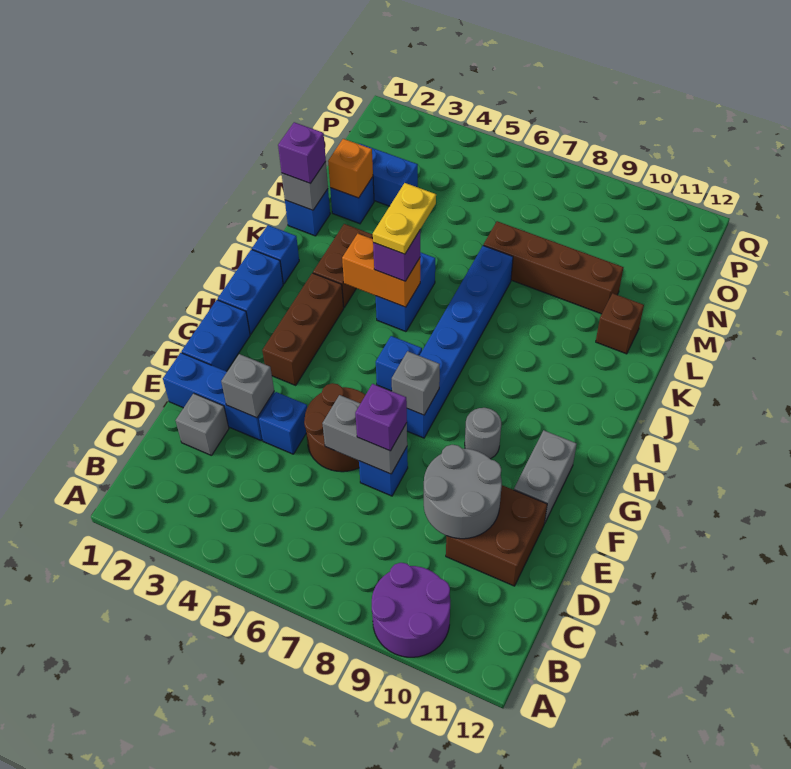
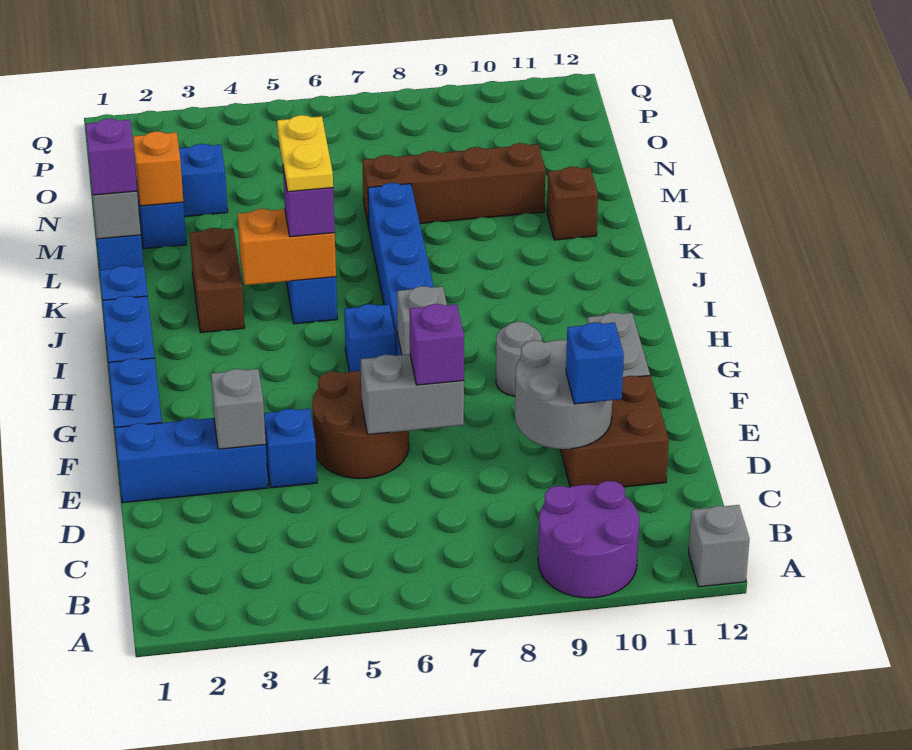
grey 1x1 brick [176,393,229,455] -> grey 1x1 brick moved to [689,505,749,587]
blue 1x1 brick [359,447,408,496] -> blue 1x1 brick moved to [566,322,624,404]
brown 1x3 brick [262,273,344,385] -> none

